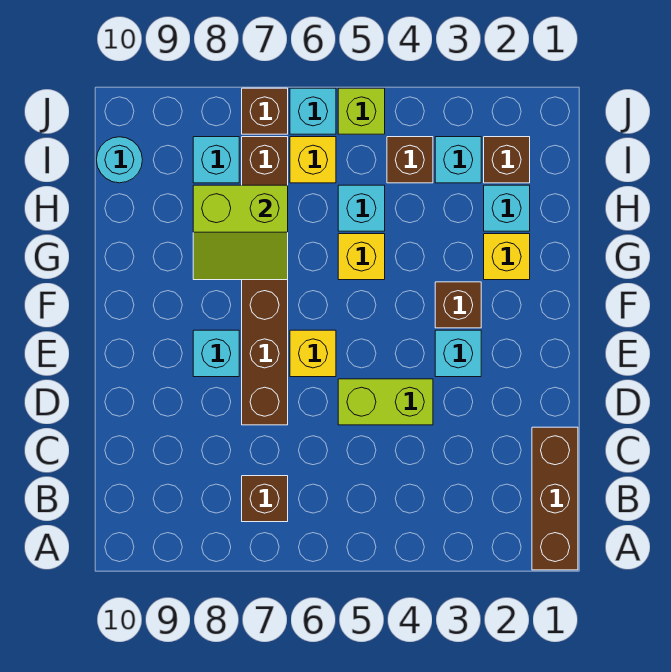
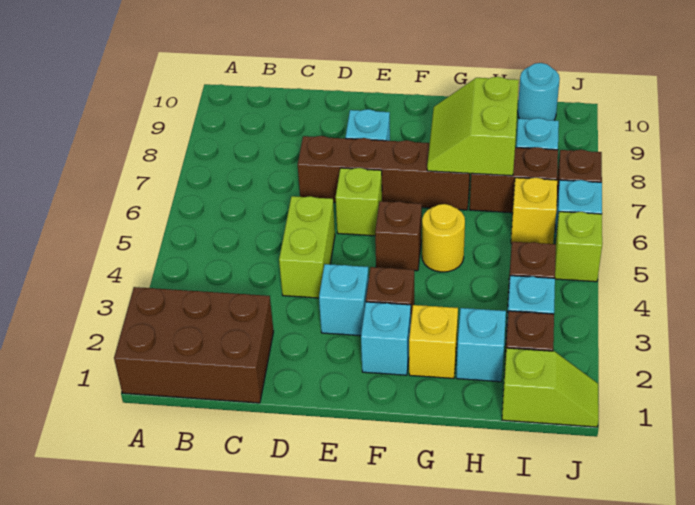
brown 1x3 brick [532,427,578,570] -> brown 2x3 brick [114,287,274,403]
brown 1x1 brick [242,476,288,522] -> brown 1x1 brick moved to [375,201,422,271]
yellow 1x1 brick [290,330,336,377] -> lime 1x1 brick [335,168,382,236]
yellow 1x1 brick [338,234,385,280] -> yellow 1x1 round brick [422,204,465,272]
cyan 1x1 brick [338,185,385,231] -> cyan 1x1 brick moved to [361,302,411,375]
none -> lime 1x2 slope [502,348,599,427]

